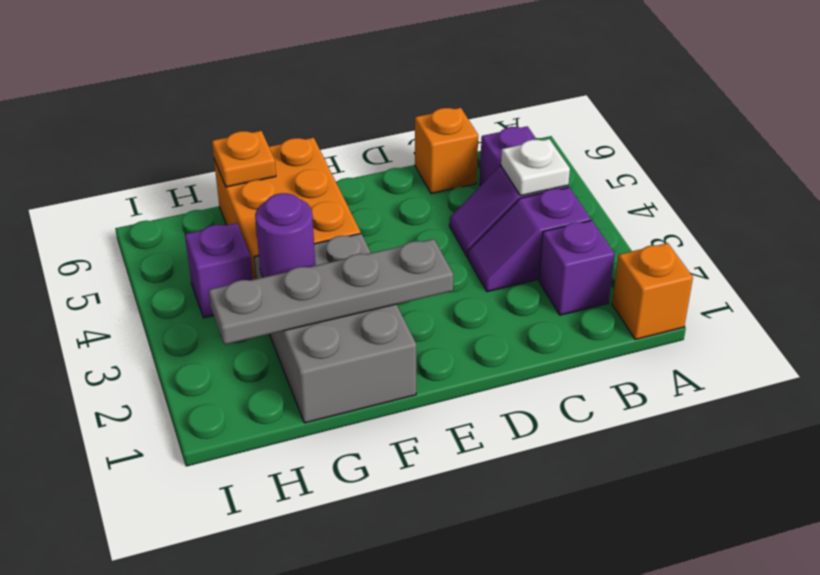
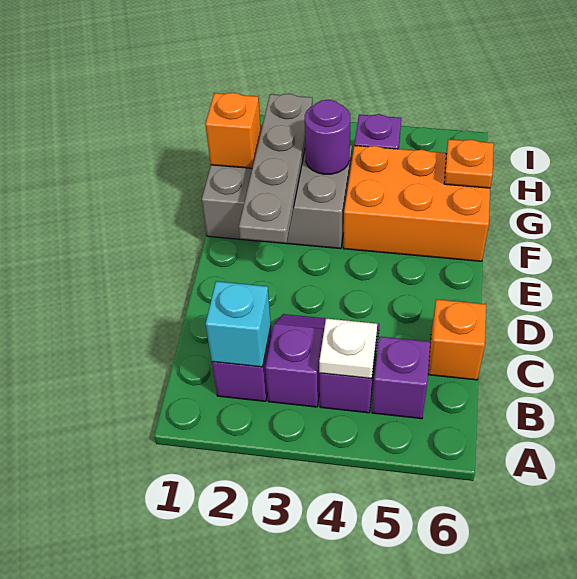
orange 1x1 brick [612,243,693,340] -> orange 1x1 brick moved to [205,93,261,168]
none -> cyan 1x1 brick [206,281,271,367]

